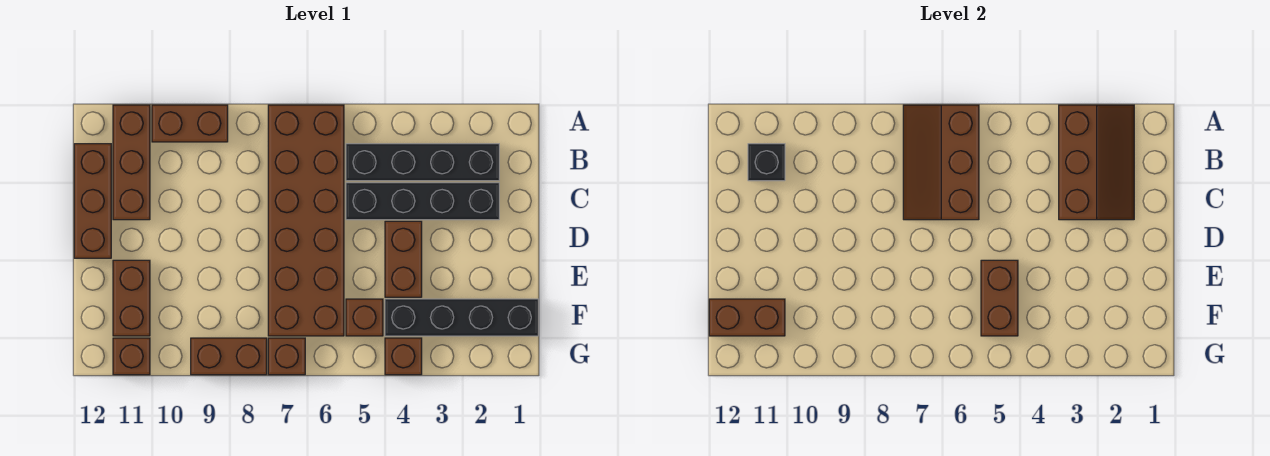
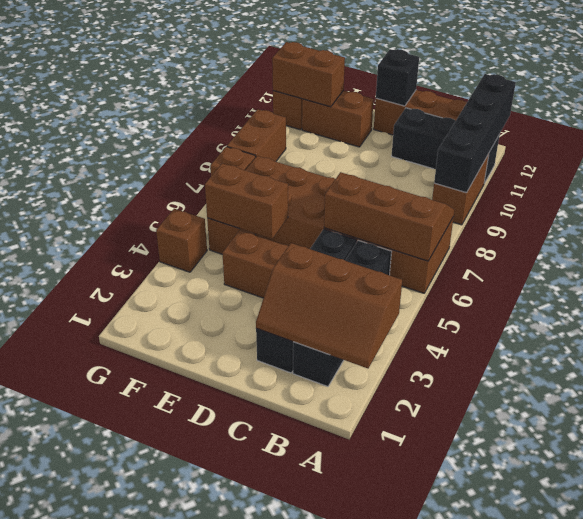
brown 1x3 brick [113,105,150,220] -> black 1x3 brick [392,108,500,183]
black 1x1 brick [748,144,785,181] -> black 1x1 brick moved to [376,49,419,106]
black 1x4 brick [385,299,538,336] -> black 1x4 brick moved to [434,74,516,193]
brown 1x2 brick [709,299,785,336] -> brown 1x2 brick turned to [272,42,345,107]

